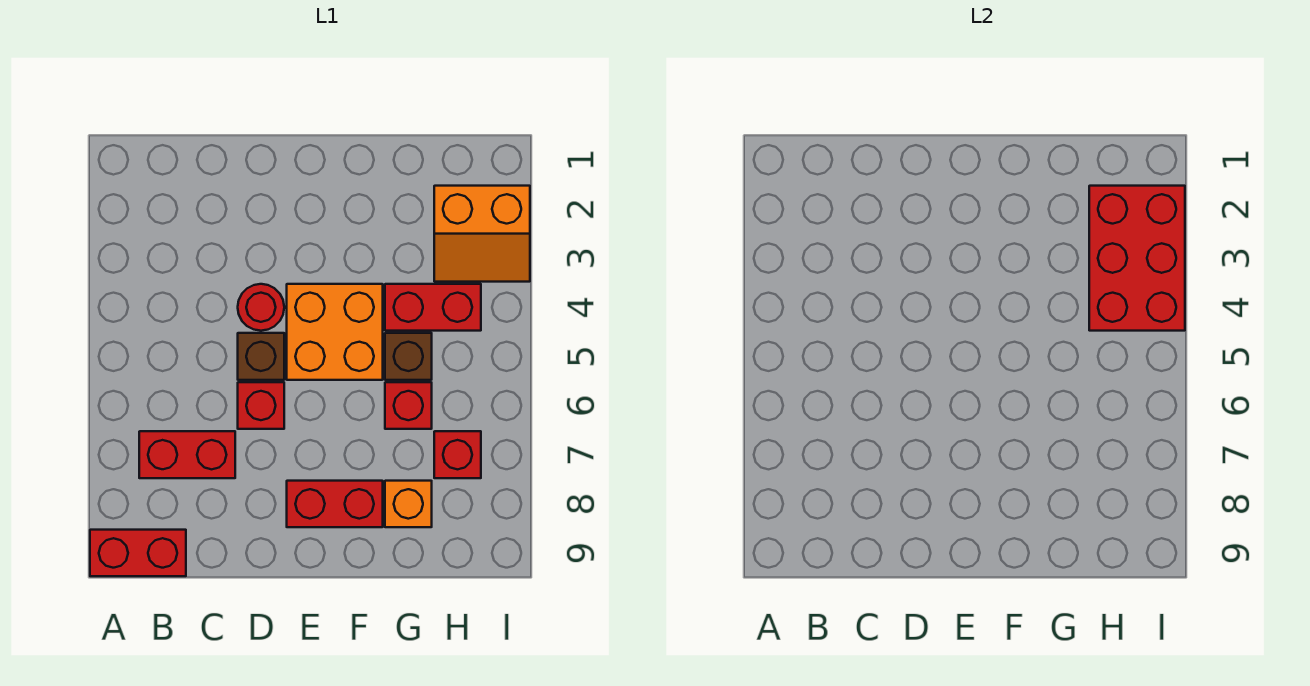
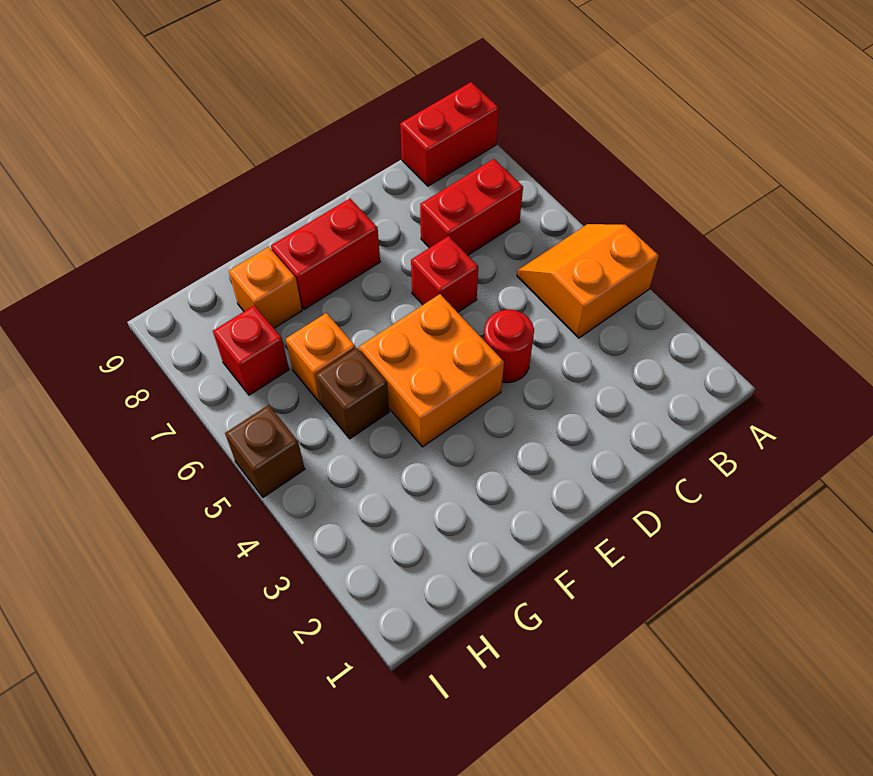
brown 1x1 brick [238,333,284,380] -> brown 1x1 brick moved to [225,405,305,497]
red 1x2 brick [385,284,481,331] -> none
red 1x1 brick [385,382,432,429] -> orange 1x1 brick [286,313,356,403]
orange 2x2 slope [434,186,530,282] -> orange 2x2 slope moved to [517,224,659,338]
red 2x3 brick [1089,186,1185,331] -> none

